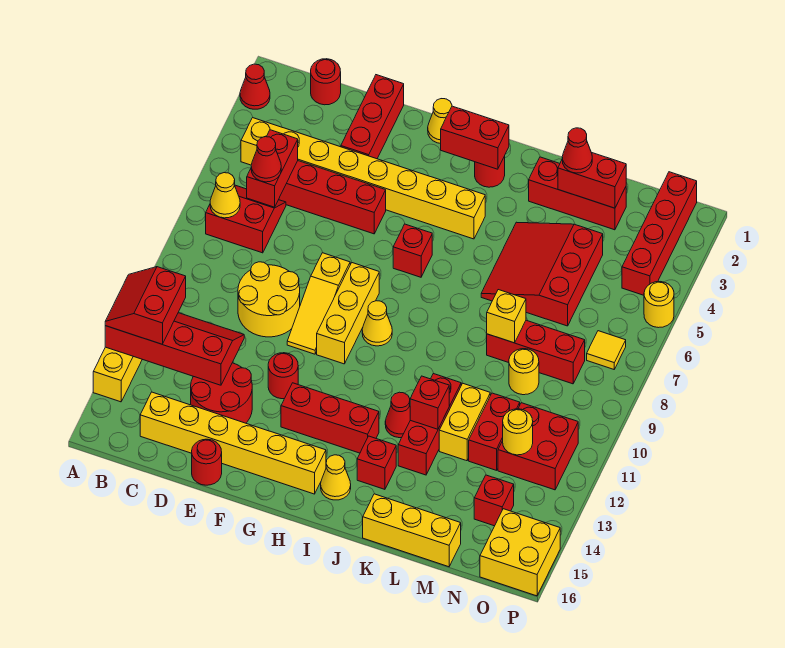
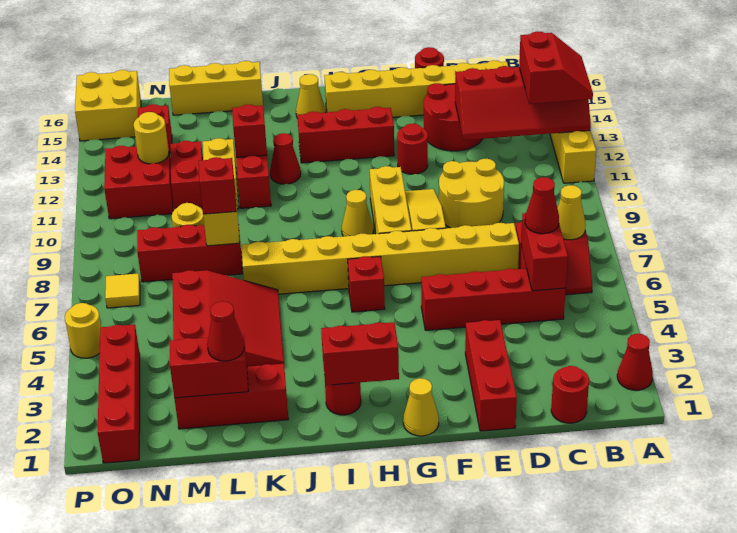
yellow 1x8 brick [241,118,485,239] -> yellow 1x8 brick moved to [241,223,519,294]
red 1x1 brick [357,436,396,489] -> red 1x1 brick moved to [199,157,236,214]

